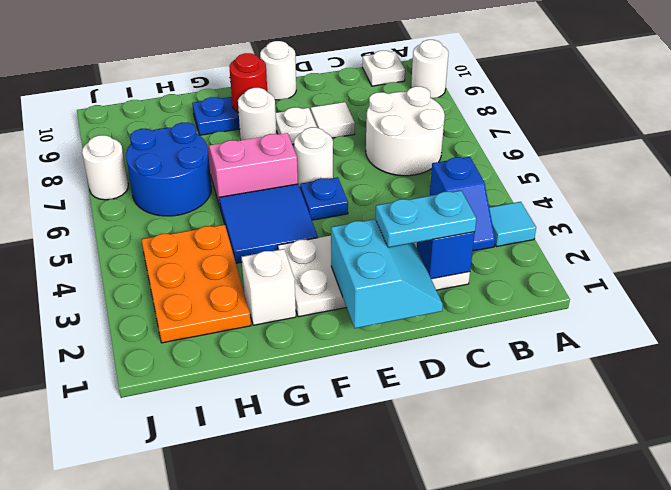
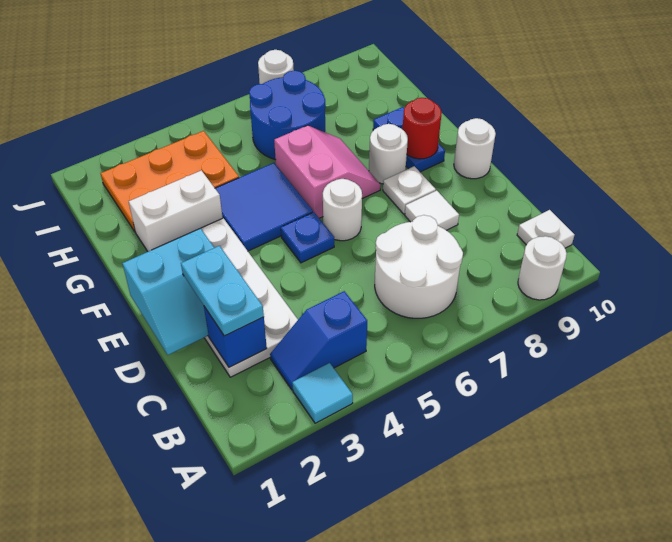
white 1x1 brick [242,249,296,325] -> white 1x2 brick [129,170,223,252]

